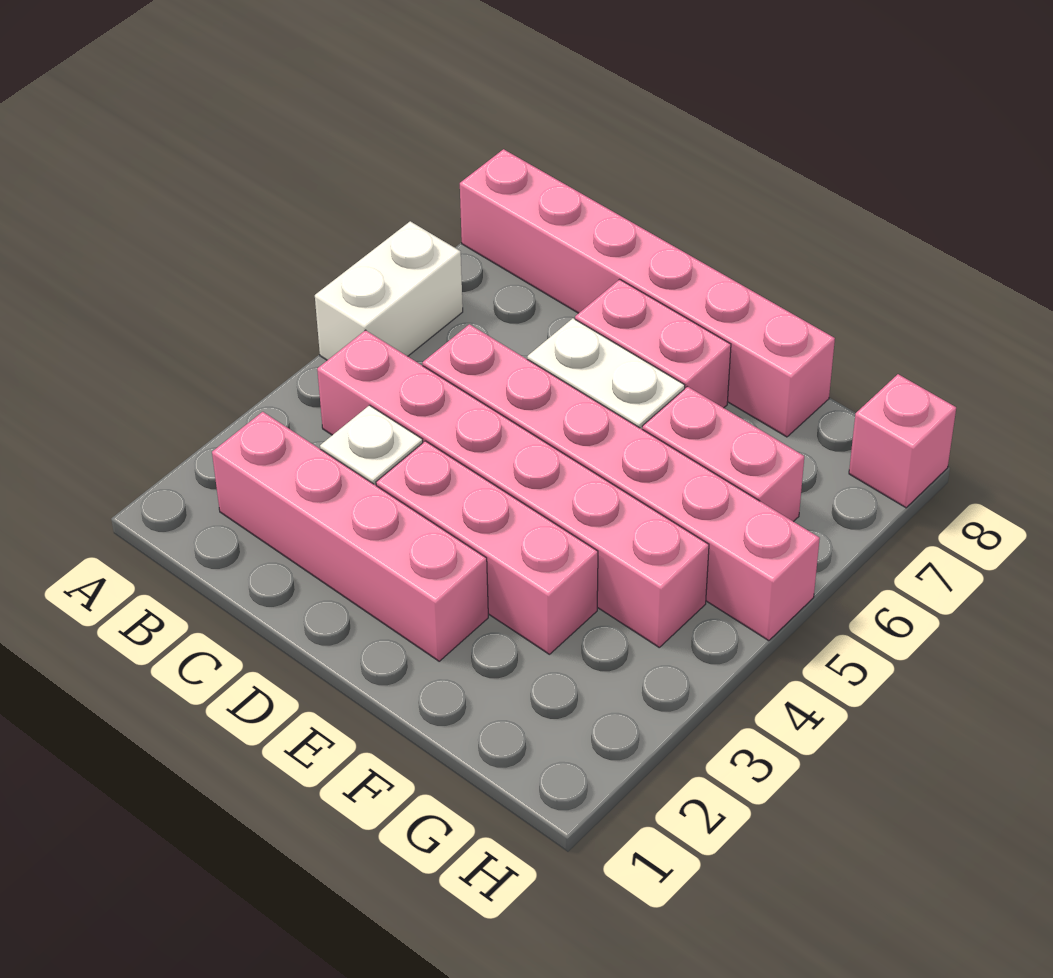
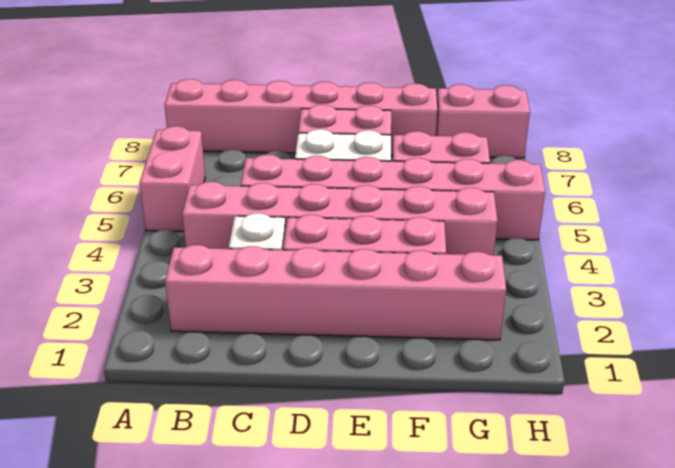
white 1x2 brick [315,221,463,360] -> pink 1x2 brick [139,126,205,231]
pink 1x4 brick [212,412,488,661] -> pink 1x6 brick [165,245,506,340]
pink 1x1 brick [849,374,956,508] -> pink 1x2 brick [436,84,530,158]

